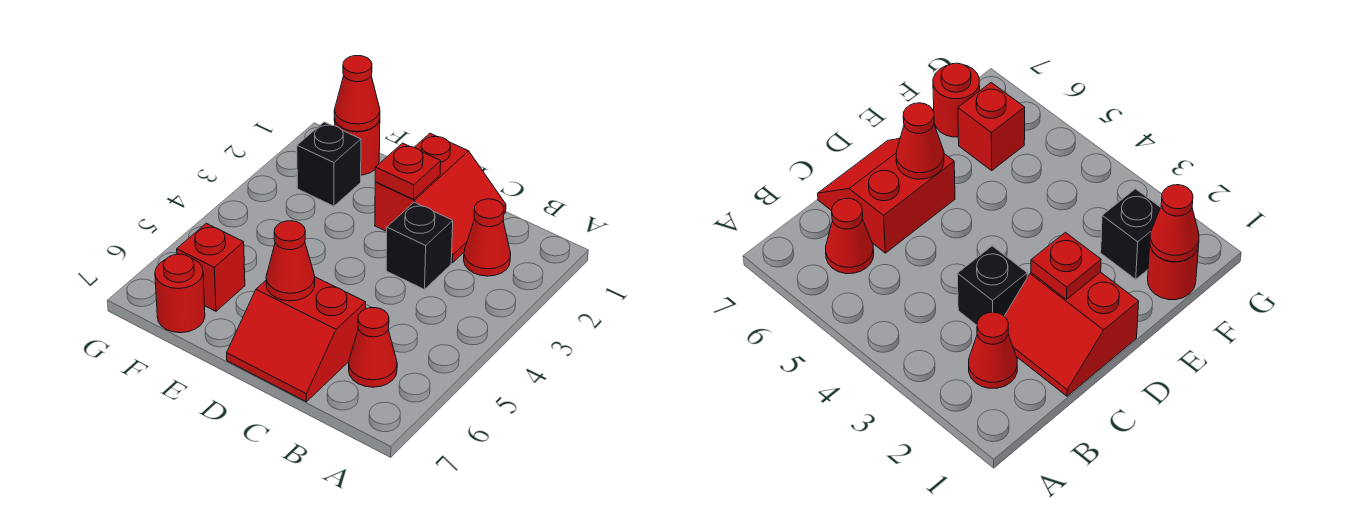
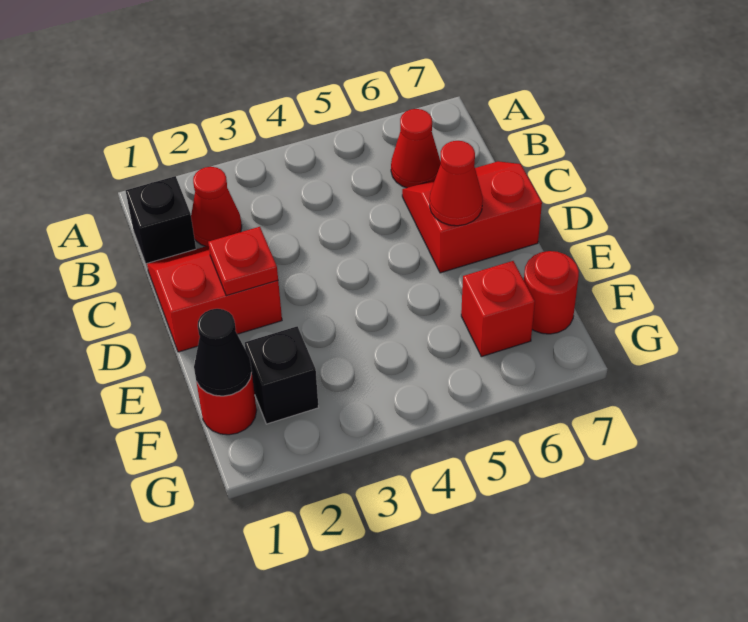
black 1x1 brick [386,202,453,290] -> black 1x1 brick moved to [125,176,196,269]
red 2x2 slope [227,277,366,402] -> red 2x2 slope turned to [402,161,542,273]
red 1x1 cone [334,56,380,132] -> black 1x1 cone [194,309,252,396]

